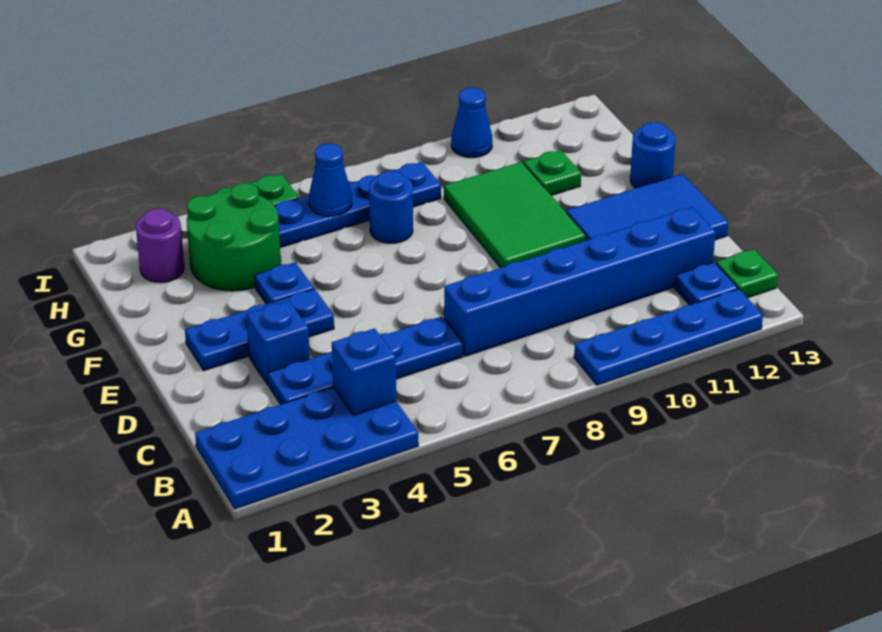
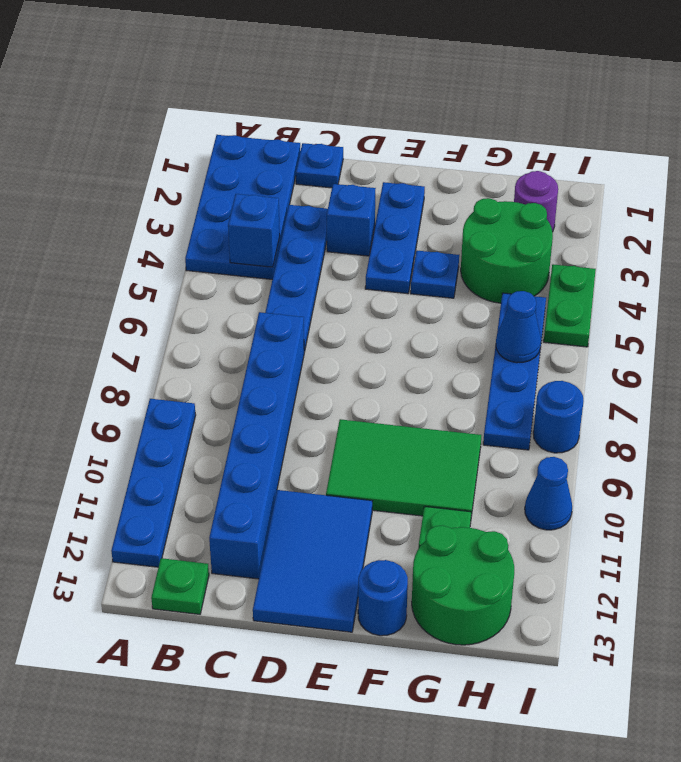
blue 1x1 plate [675,262,738,305] -> blue 1x1 plate moved to [296,143,343,188]
blue 1x1 round brick [369,171,413,243] -> blue 1x1 round brick moved to [533,381,584,453]
none -> green 2x2 round brick [412,525,514,645]

